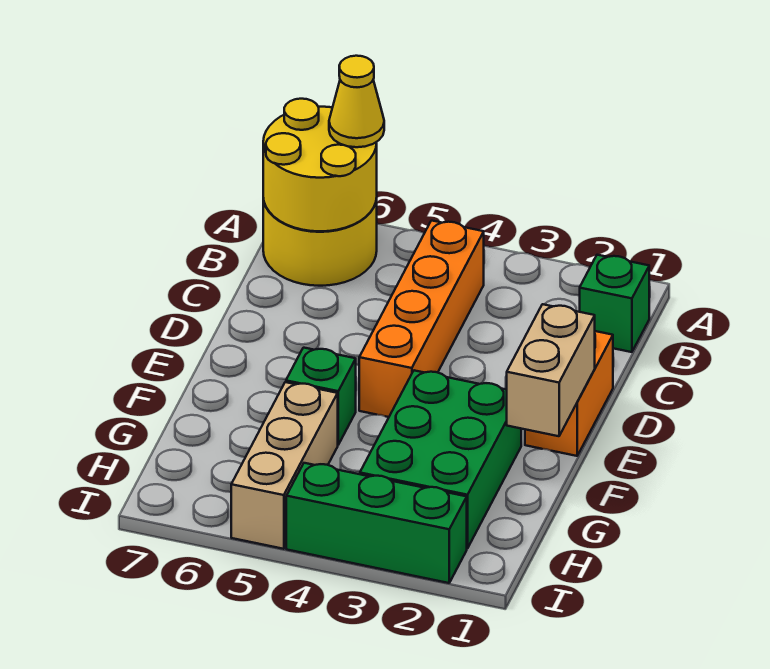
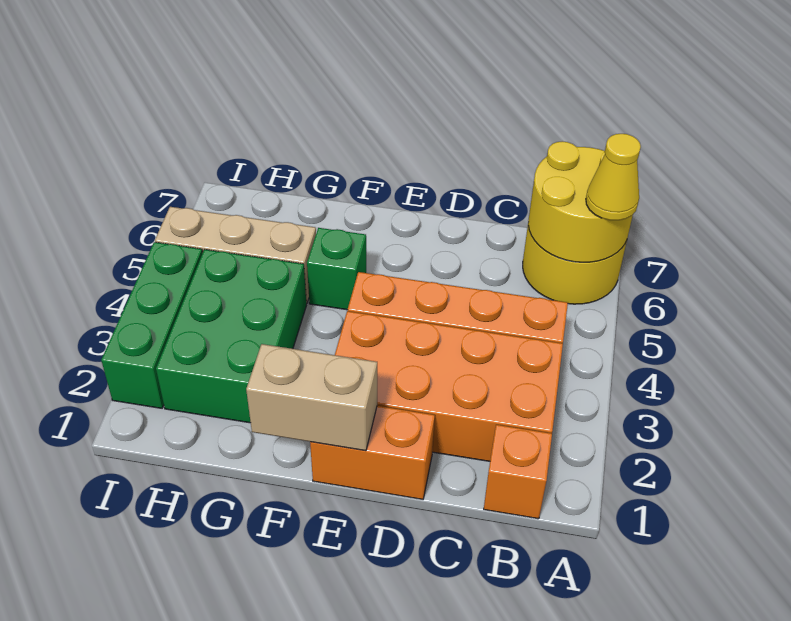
green 1x1 brick [580,255,649,352] -> orange 1x1 brick [484,425,552,519]
none -> orange 2x4 brick [335,311,563,461]
green 2x3 brick [360,370,521,548] -> green 2x3 brick turned to [156,250,306,423]

